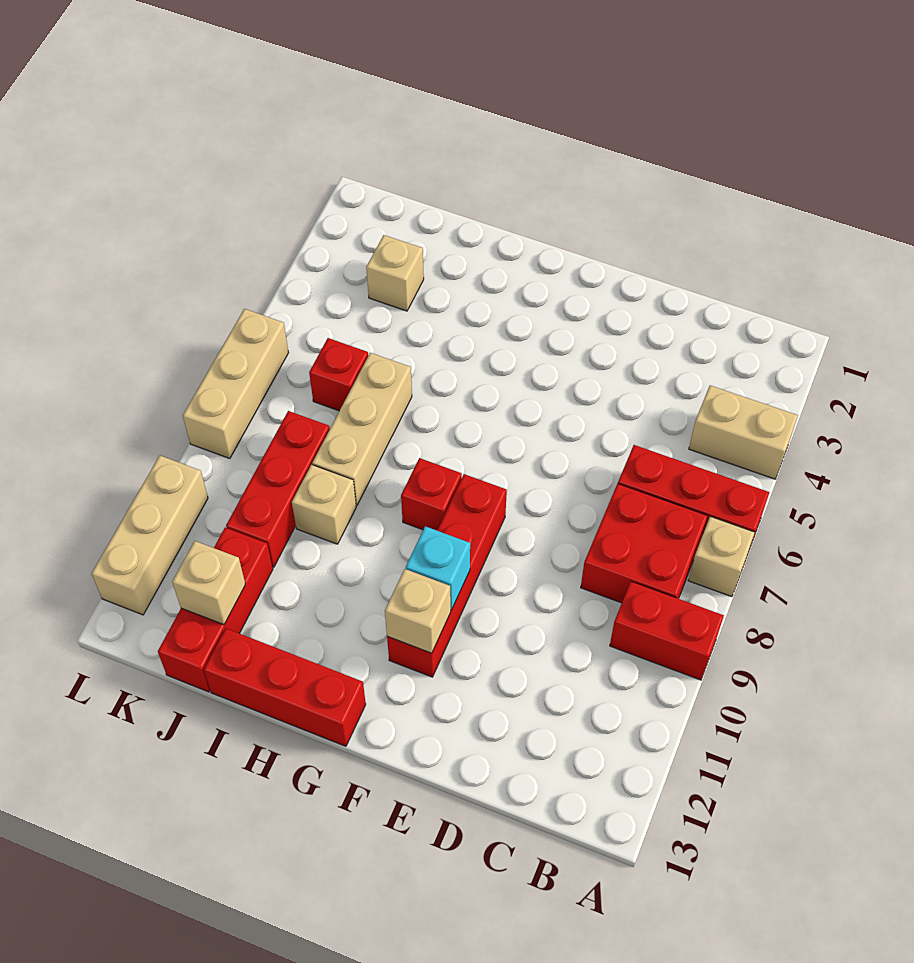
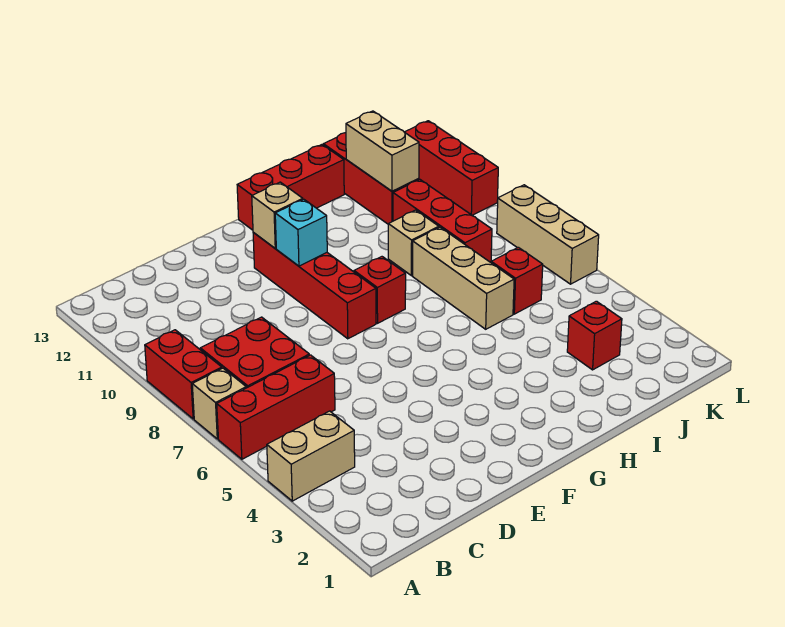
red 1x2 brick [610,582,724,680] -> red 1x2 brick turned to [145,330,222,419]
tan 1x1 brick [366,235,424,311] -> red 1x1 brick [567,301,622,370]
tan 1x1 brick [172,541,245,625] -> tan 1x2 brick [346,111,419,191]
tan 1x3 brick [92,456,208,615] -> red 1x3 brick [405,121,498,215]

